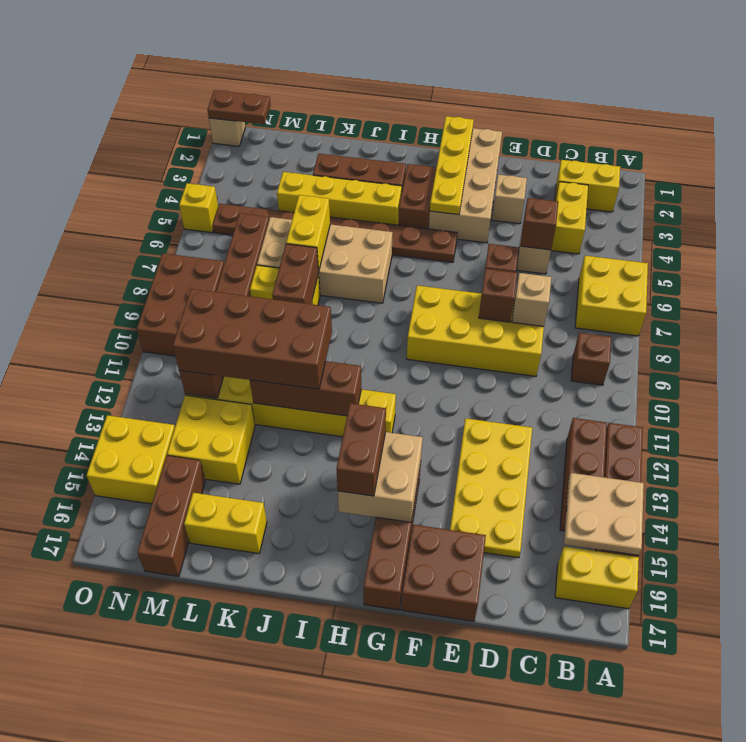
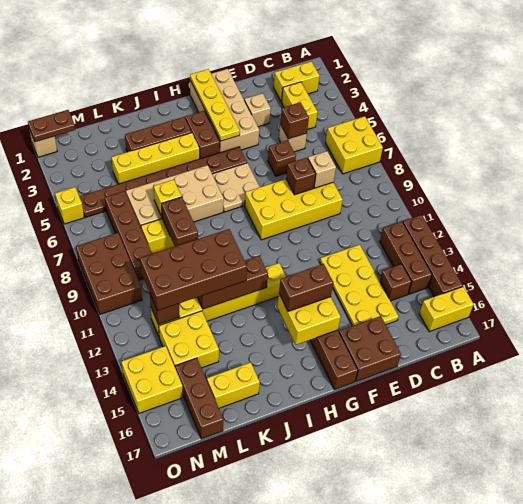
tan 2x2 plate [564,473,644,555] -> tan 2x2 plate moved to [212,163,260,212]
brown 1x1 brick [571,333,611,385] -> brown 1x1 brick moved to [380,264,412,301]
tan 2x2 brick [338,432,423,522] -> yellow 2x2 brick [277,294,341,345]
brown 1x2 brick [336,403,386,496] -> brown 1x2 brick turned to [279,264,333,311]
yellow 1x2 brick [286,195,330,271] -> yellow 1x1 brick [154,180,182,216]

